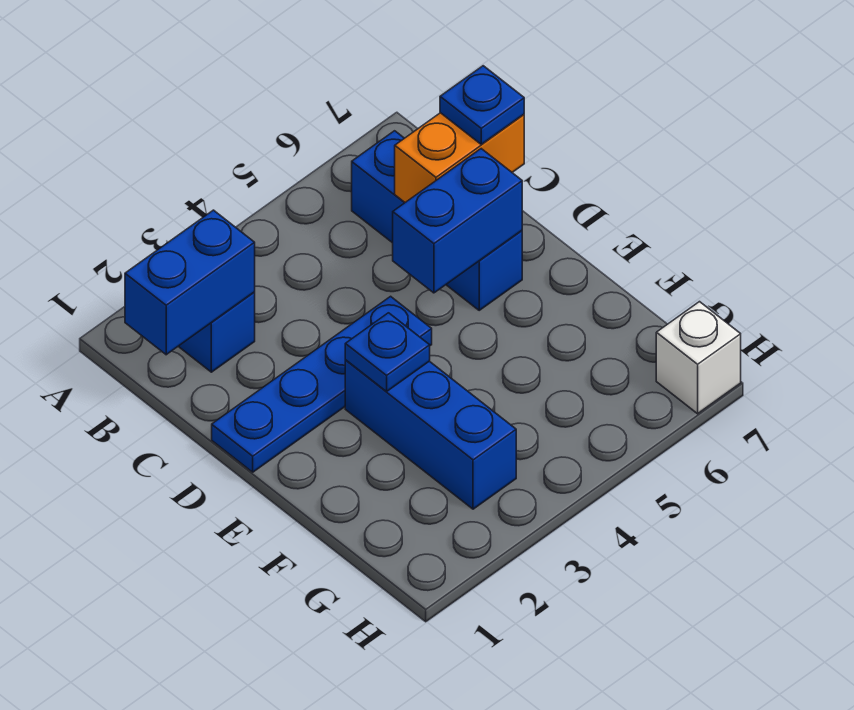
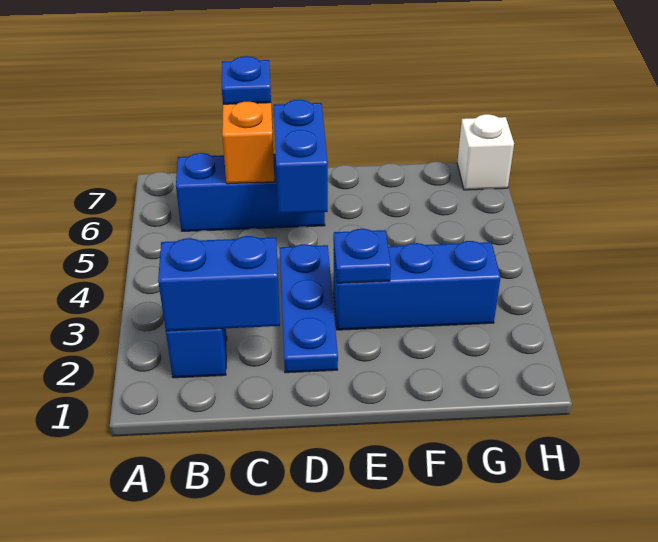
blue 1x2 brick [125,210,255,355] -> blue 1x2 brick turned to [158,236,280,331]
blue 1x4 plate [212,296,432,472] -> blue 1x3 plate [280,244,338,373]

